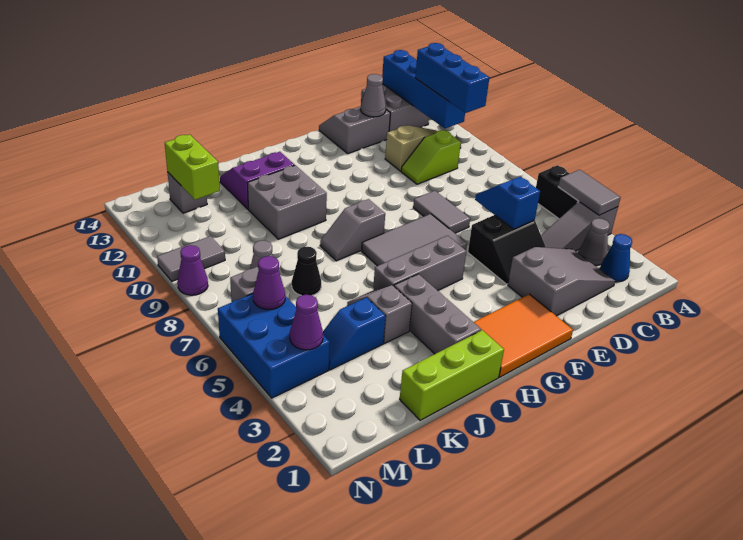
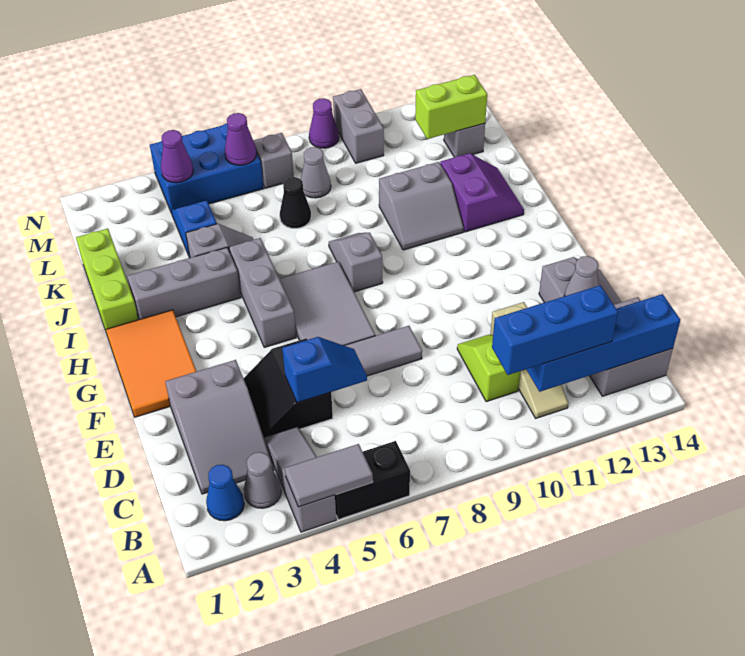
grey 2x2 brick [248,165,327,239] -> grey 2x2 slope [379,162,464,250]
grey 1x2 tile [157,236,225,281] -> grey 1x2 brick [333,89,384,163]

